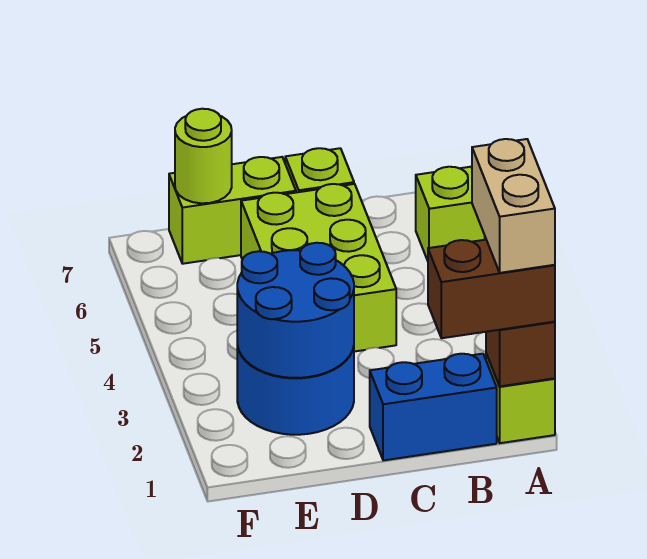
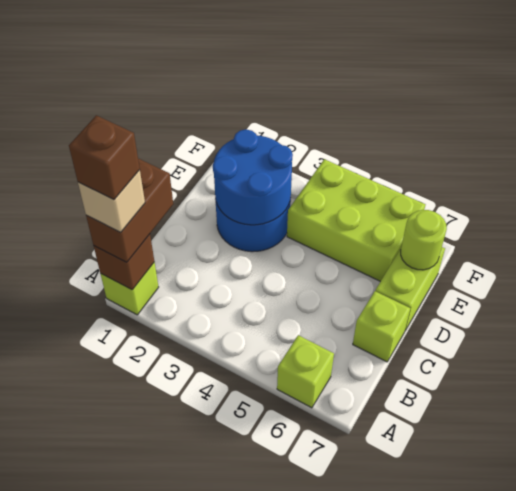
tan 1x2 brick [472,139,555,273] -> tan 1x1 brick [78,170,145,232]
none -> brown 1x1 brick [69,115,140,200]
blue 1x2 brick [370,354,497,460] -> none
lime 2x3 brick [241,184,396,352] -> lime 2x3 brick moved to [287,159,426,281]

